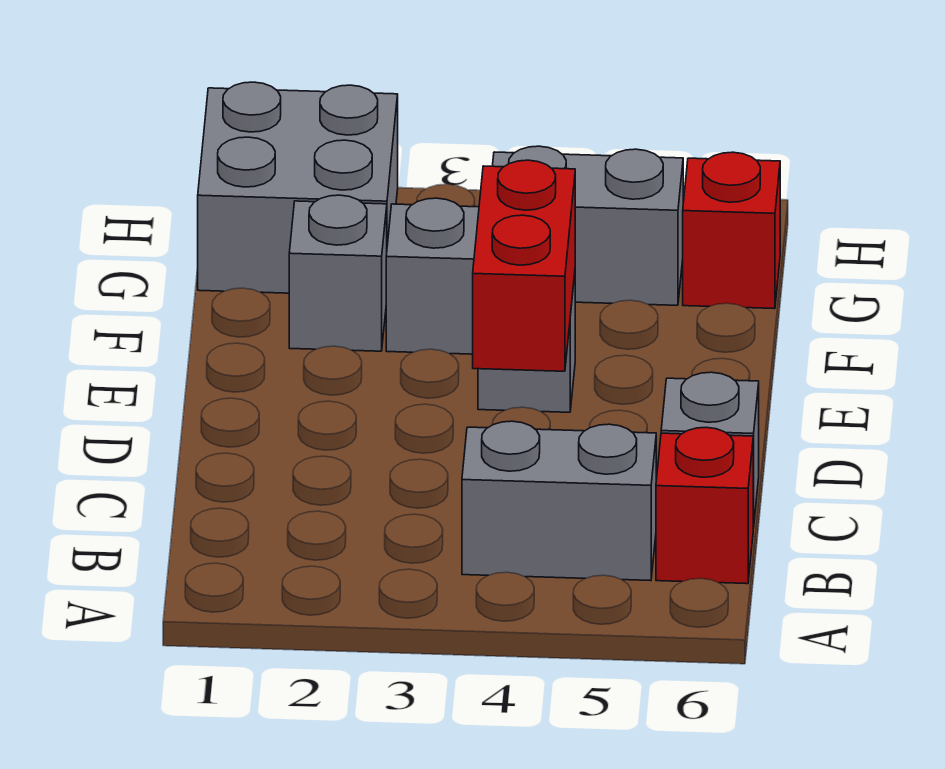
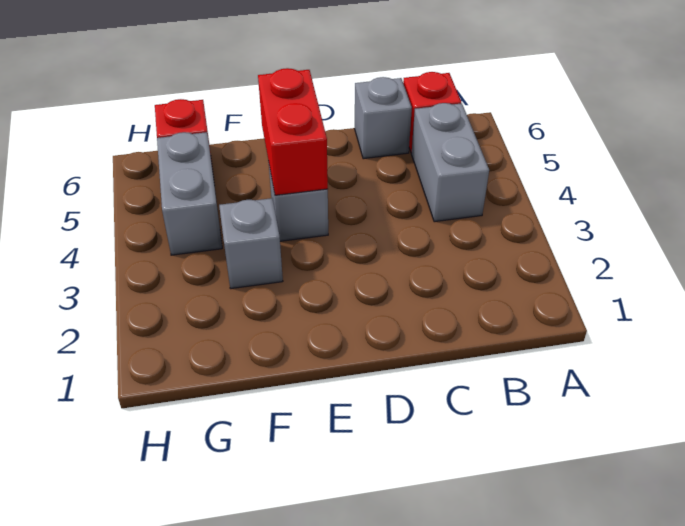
red 1x2 brick [473,160,575,371] -> red 1x2 brick turned to [258,68,328,195]
grey 1x1 brick [289,195,387,351] -> none
grey 2x2 brick [198,82,398,293] -> none

